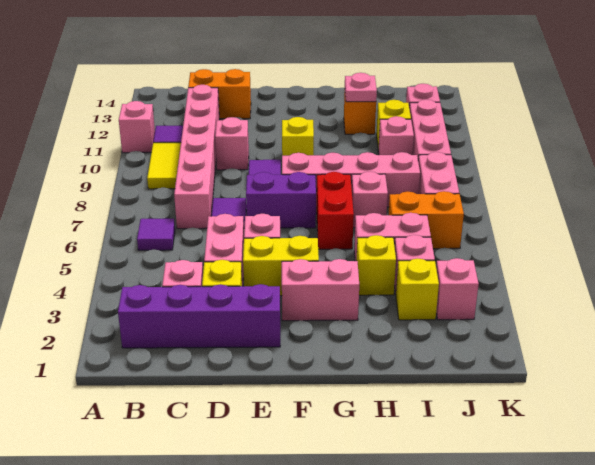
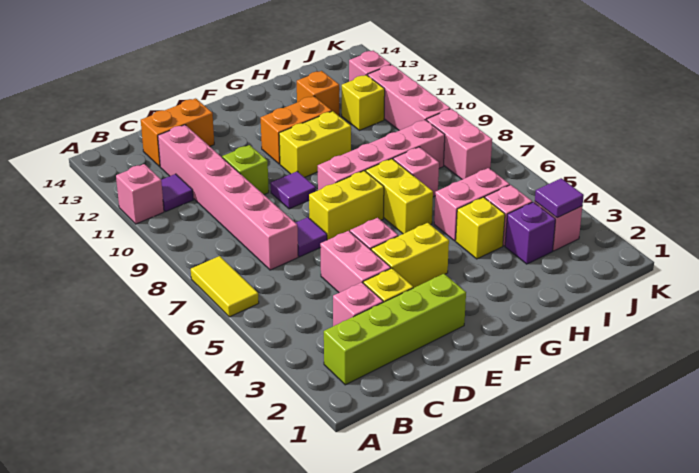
purple 1x4 brick [118,284,280,348] -> lime 1x4 brick [324,274,466,385]
purple 1x1 tile [137,219,175,250] -> purple 1x1 tile moved to [535,178,584,218]
yellow 1x2 tile [147,143,181,189] -> yellow 1x2 tile moved to [191,256,259,317]
pink 1x1 brick [215,117,249,170] -> lime 1x1 brick [222,145,269,195]
purple 1x2 brick [246,172,316,228] -> yellow 1x2 brick [309,171,384,240]
pink 1x2 brick [282,259,359,321] -> none
yellow 1x1 brick [282,117,314,156] -> yellow 1x2 brick [279,111,351,177]
red 1x2 brick [317,172,354,249] -> yellow 1x2 brick [366,159,433,234]
pink 1x1 plate [345,73,377,102] -> none
yellow 1x1 brick [396,258,439,320] -> purple 1x1 brick [505,202,556,264]
orange 1x2 brick [388,191,464,249] -> orange 1x2 brick moved to [261,96,332,164]
pink 1x1 brick [378,116,414,155] -> none

